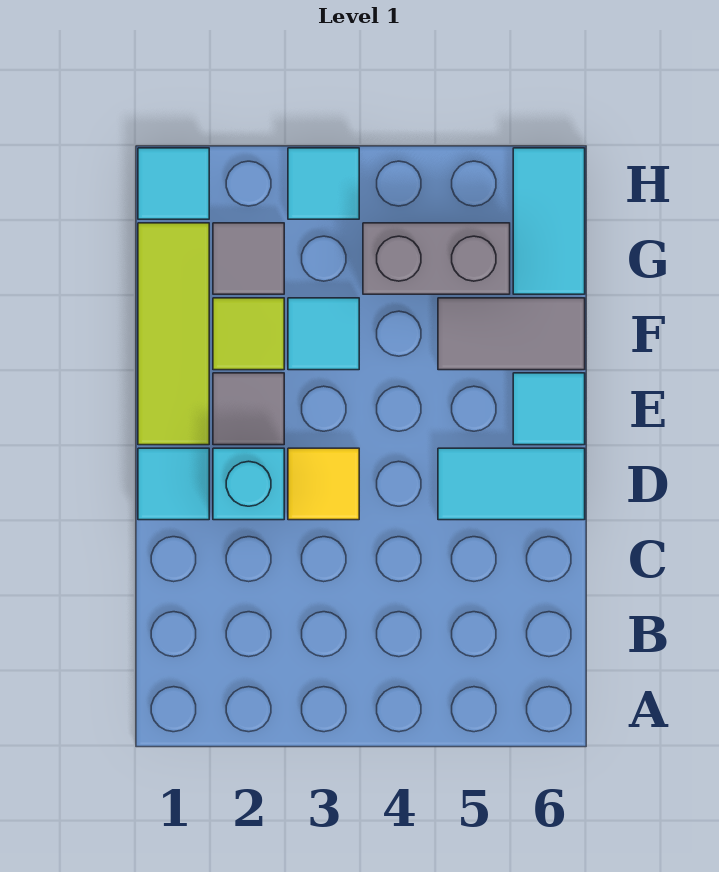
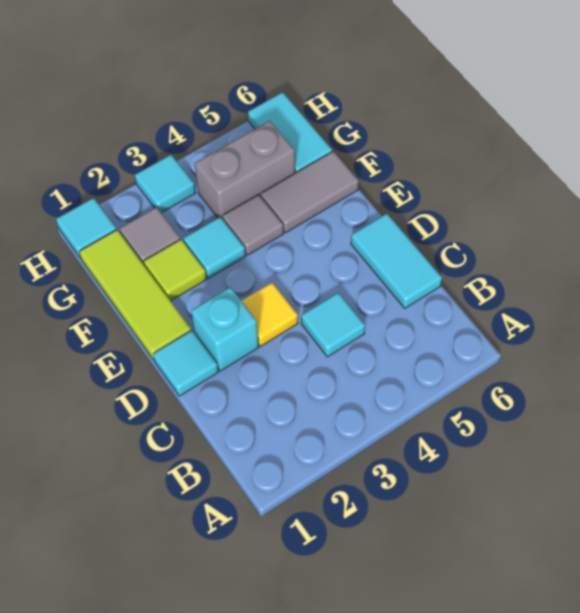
cyan 1x2 tile [438,448,585,520] -> cyan 1x2 tile turned to [351,214,442,308]
grey 1x1 tile [213,373,284,445] -> grey 1x1 tile moved to [222,194,284,255]
cyan 1x1 tile [513,373,585,445] -> cyan 1x1 tile moved to [301,293,365,357]

